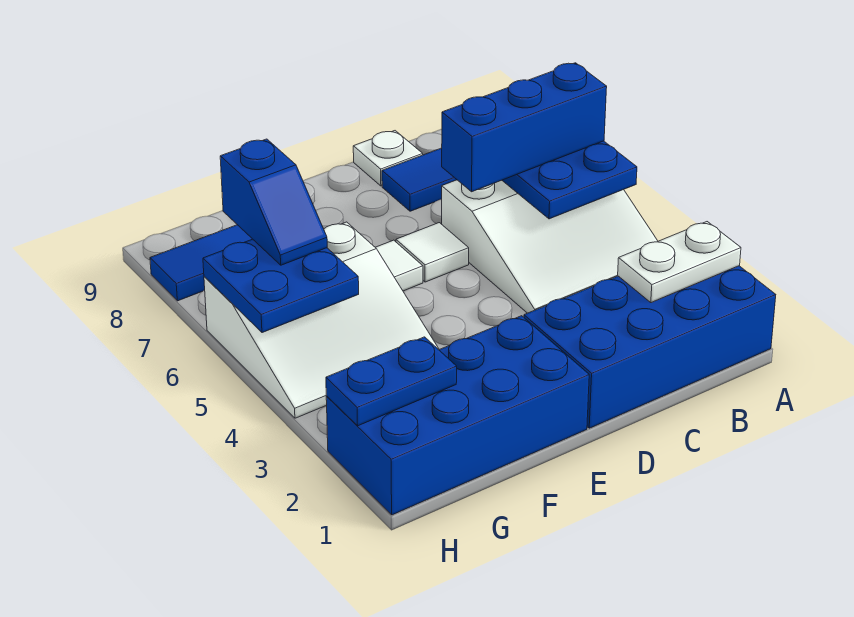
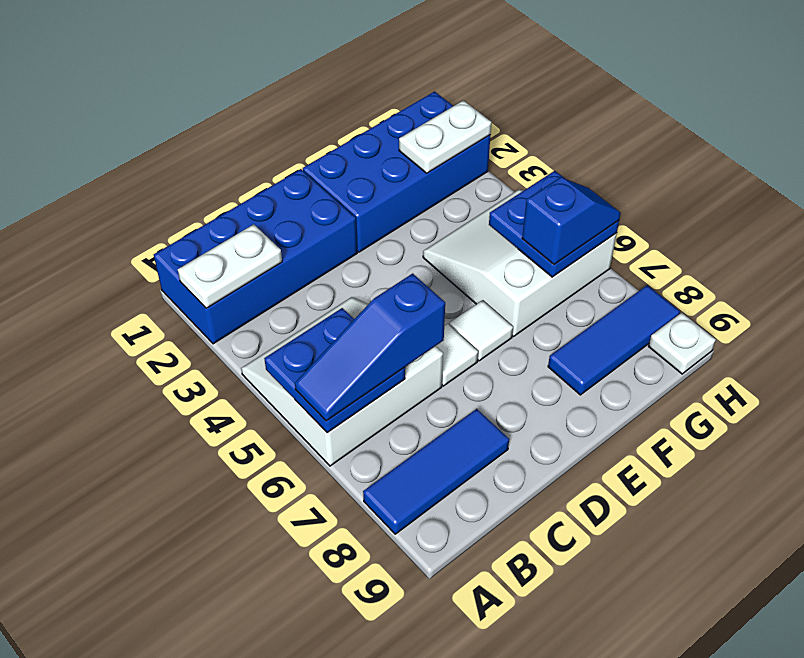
blue 1x3 brick [442,63,607,192] -> blue 1x3 slope [295,273,445,421]
white 1x1 plate [353,131,423,186] -> white 1x1 plate moved to [649,313,716,374]
blue 1x2 plate [326,337,457,426] -> white 1x2 plate [399,100,491,173]
blue 1x2 slope [220,139,327,265] -> blue 1x2 slope turned to [522,177,621,264]

